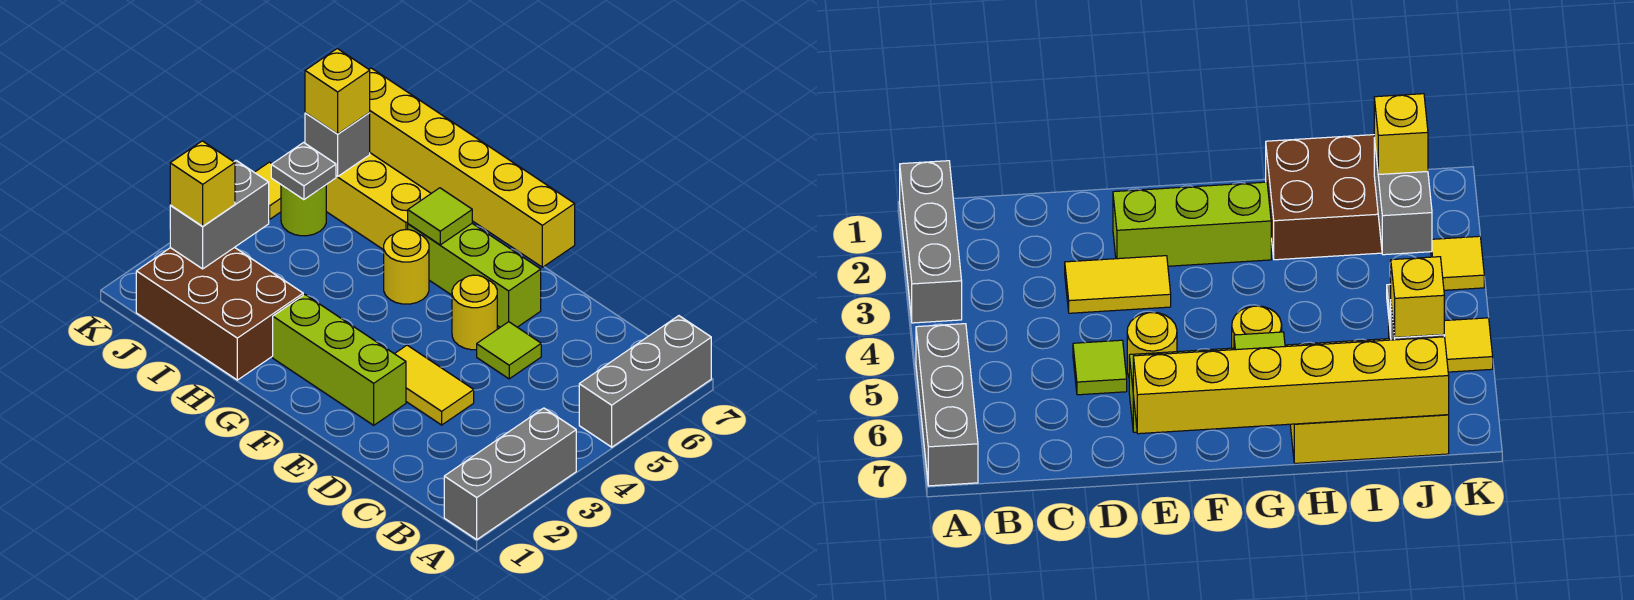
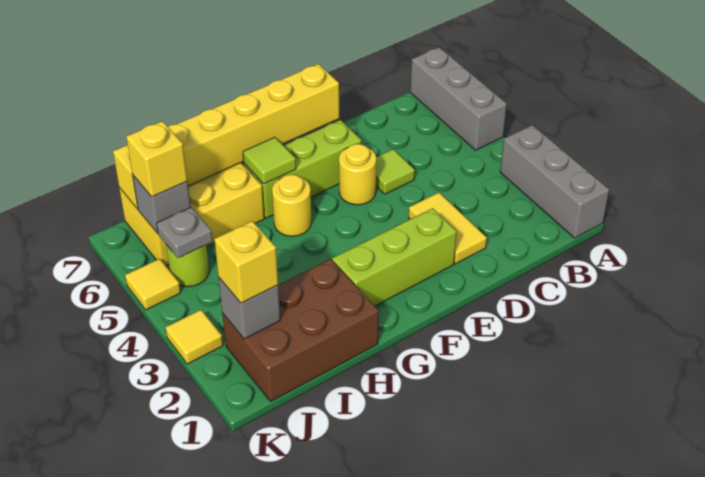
yellow 1x2 tile [395,345,474,425] -> yellow 1x2 tile turned to [409,193,487,264]
grey 1x2 brick [170,161,269,269] -> grey 1x1 brick [218,277,280,339]

